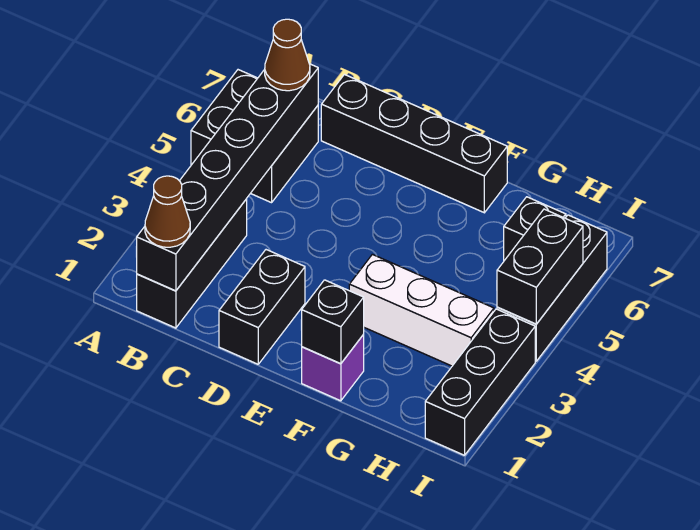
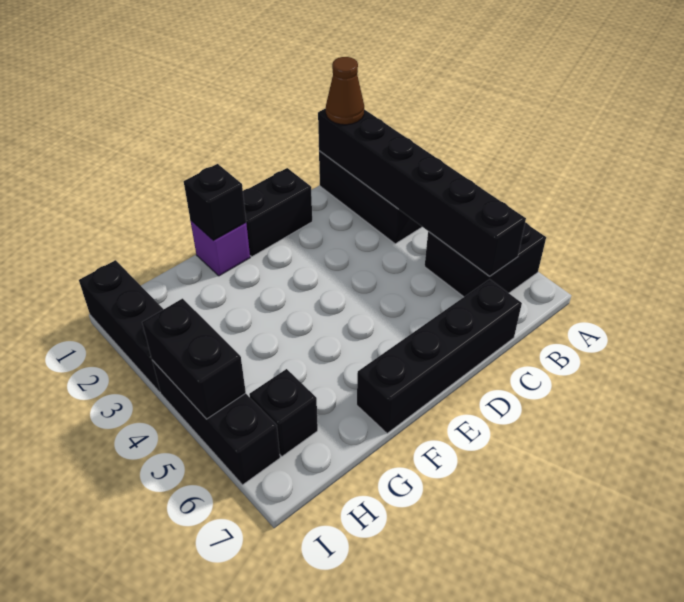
brown 1x1 cone [265,19,310,91] -> none
black 1x2 brick [219,250,305,364] -> black 1x2 brick turned to [243,168,312,257]
white 1x3 brick [349,254,494,366] -> none

